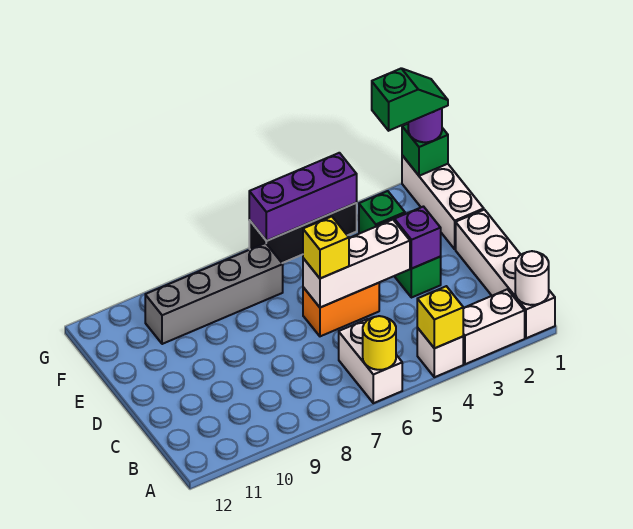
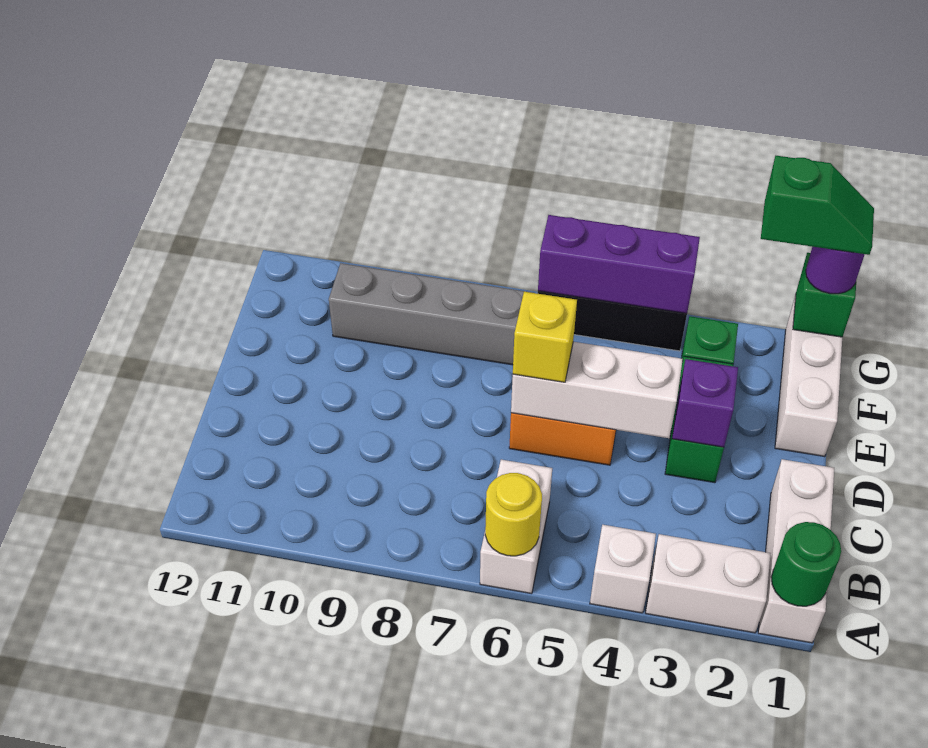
white 1x4 brick [456,210,555,338] -> white 1x3 brick [758,459,834,643]
white 1x1 round brick [515,251,549,305] -> green 1x1 round brick [771,522,841,606]
yellow 1x1 brick [417,286,463,348] -> none

